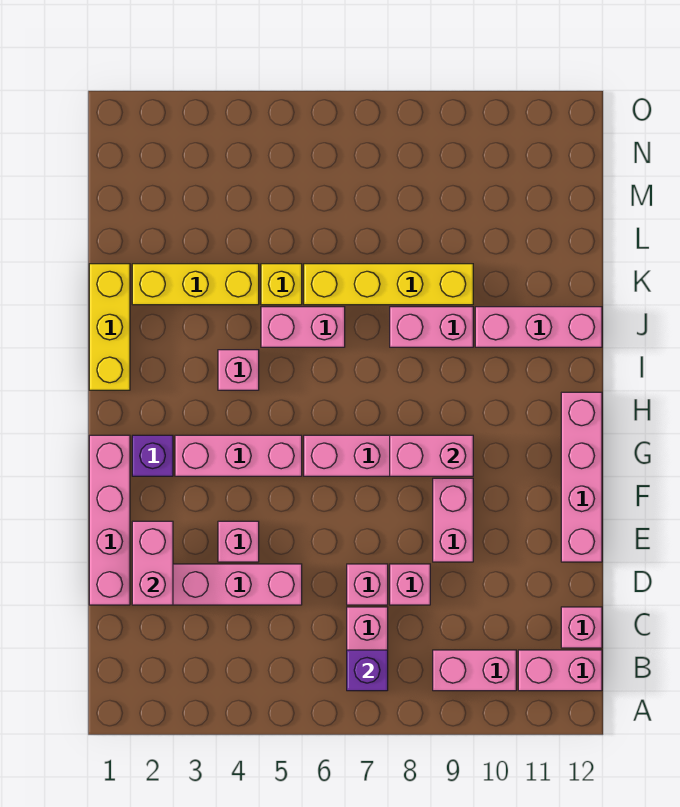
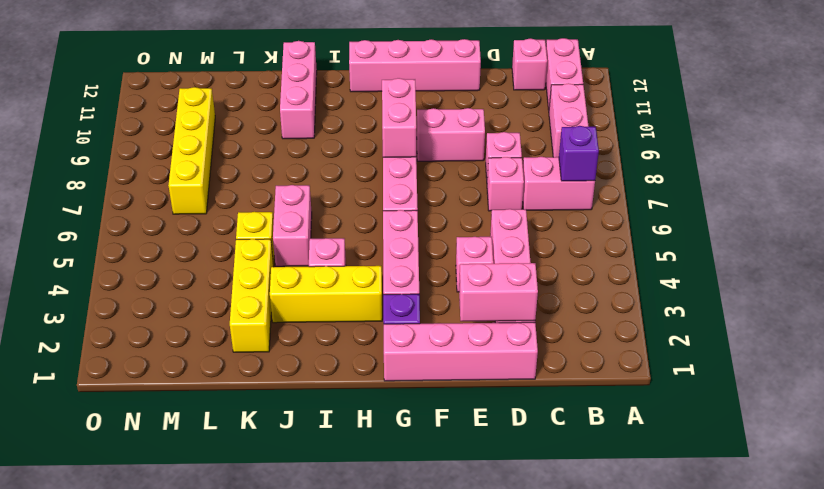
yellow 1x3 brick [89,264,130,390] -> yellow 1x3 brick moved to [270,266,382,323]
pink 1x2 brick [390,307,473,347] -> none
yellow 1x4 brick [304,264,473,305] -> yellow 1x4 brick moved to [168,87,215,214]

